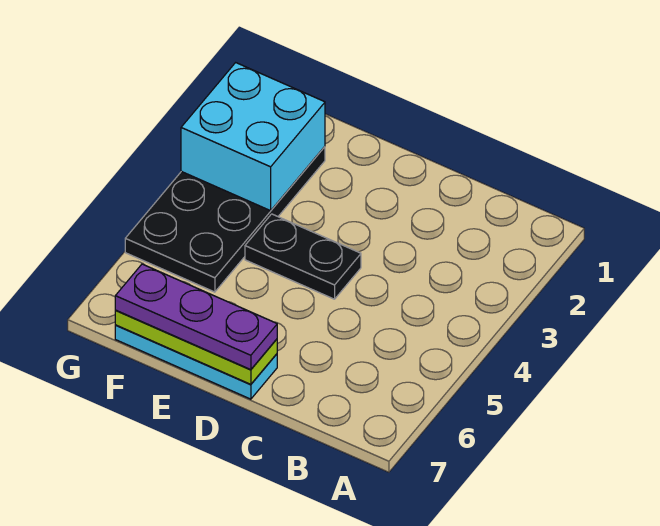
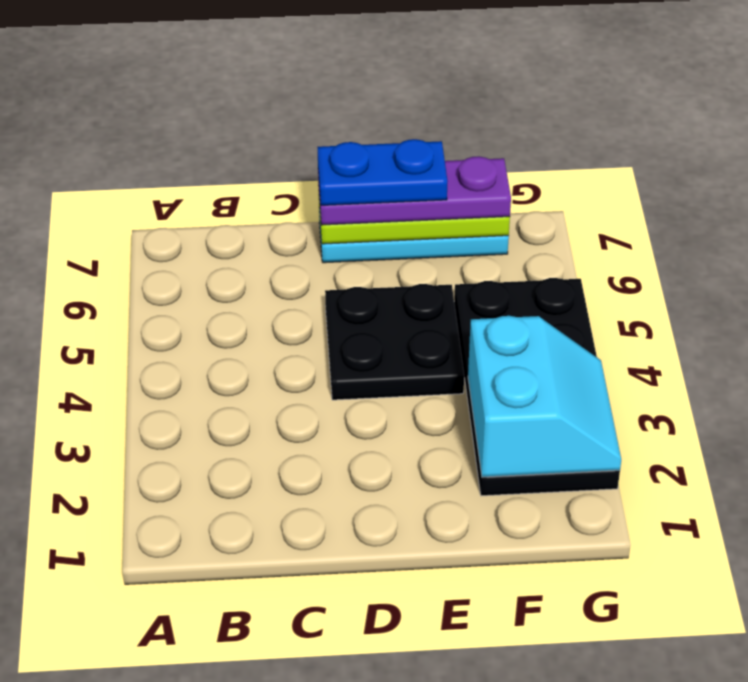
black 1x2 plate [245,214,361,299] -> black 2x2 plate [325,284,464,400]
none -> blue 1x2 plate [318,139,448,205]
cyan 2x2 brick [181,63,325,211] -> cyan 2x2 slope [468,316,621,477]

